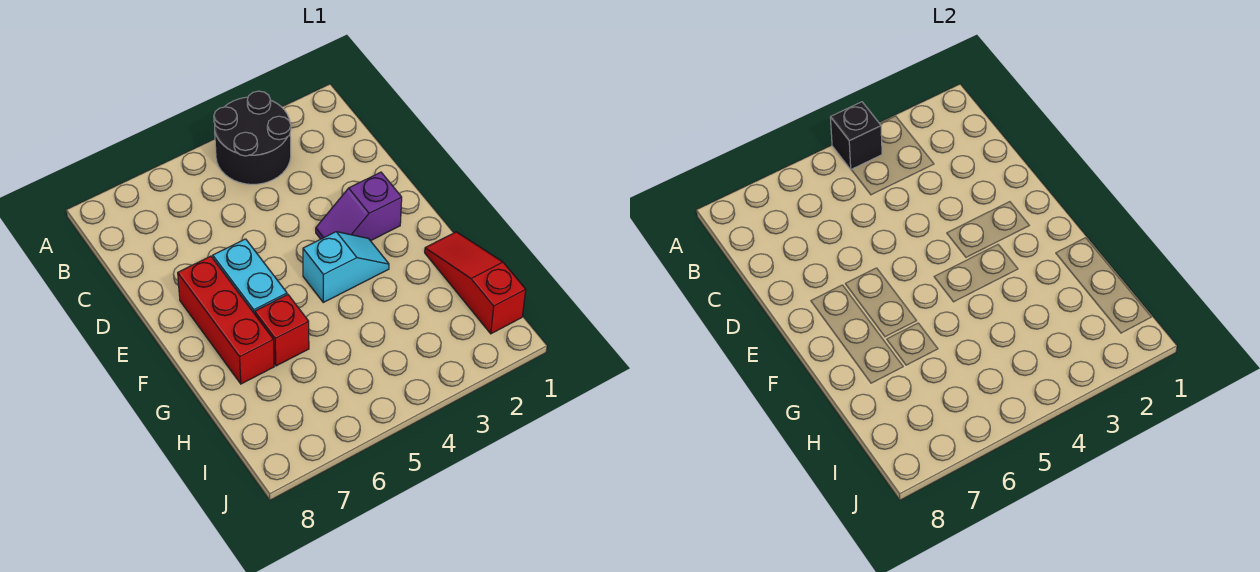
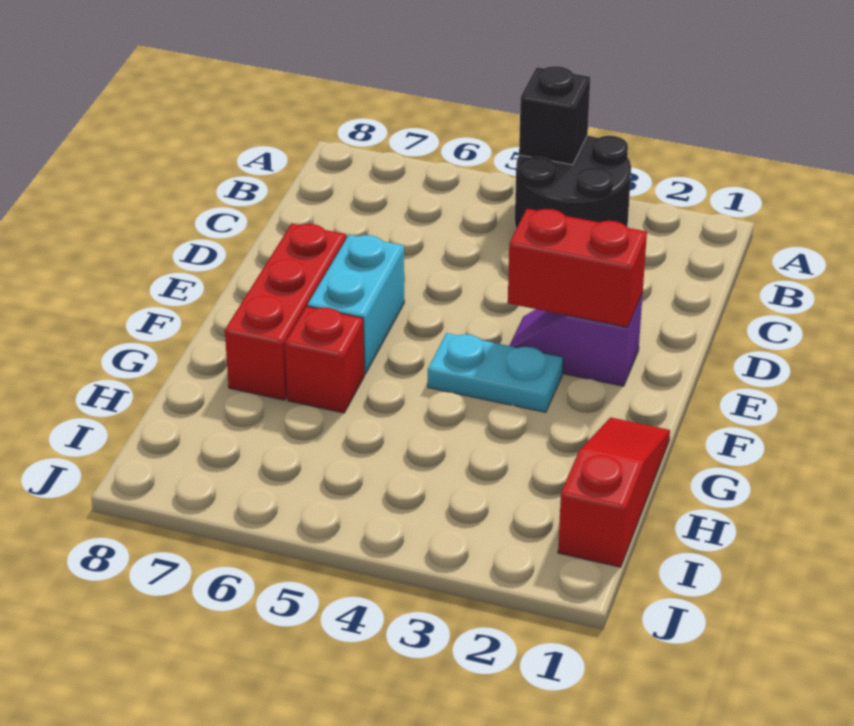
none -> red 1x2 brick [508,209,647,327]
cyan 1x2 slope [303,232,389,302] -> cyan 1x2 plate [428,333,563,412]

